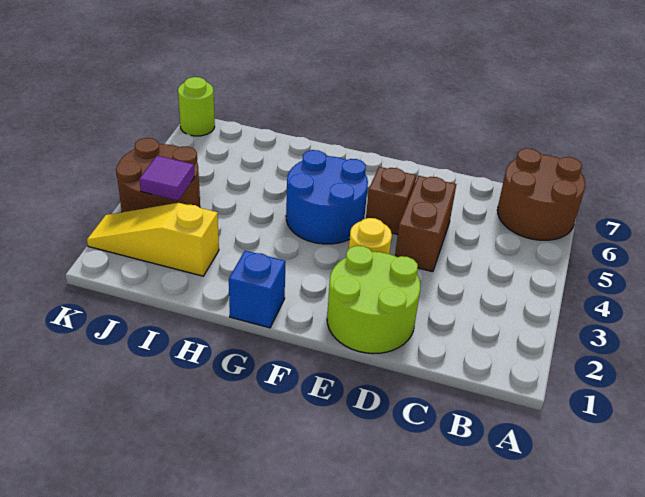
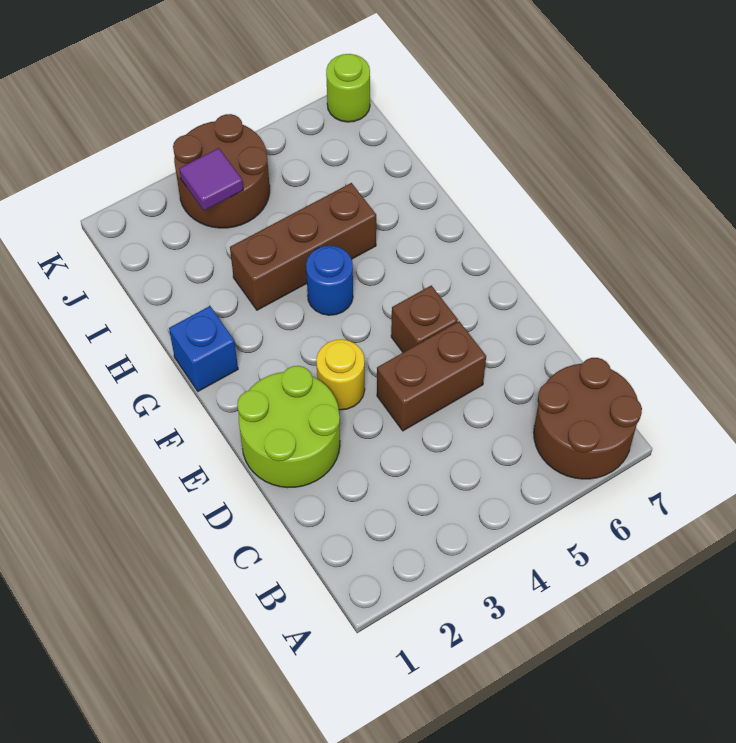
blue 2x2 round brick [286,150,368,244] -> blue 1x1 round brick [306,246,353,315]
none -> brown 1x3 brick [230,183,376,310]
yellow 1x3 slope [87,203,219,276] -> none

